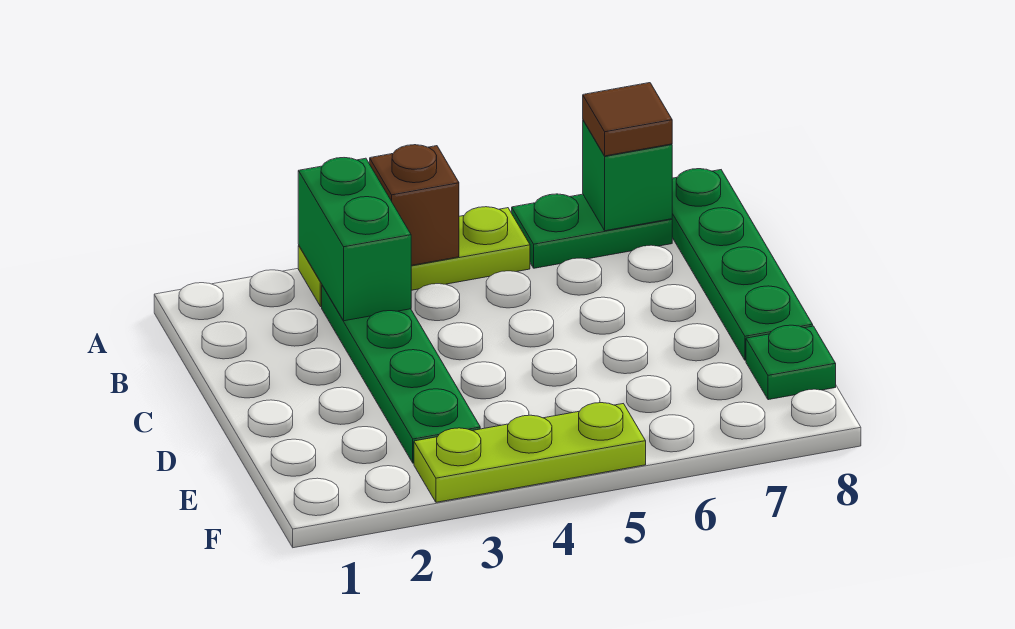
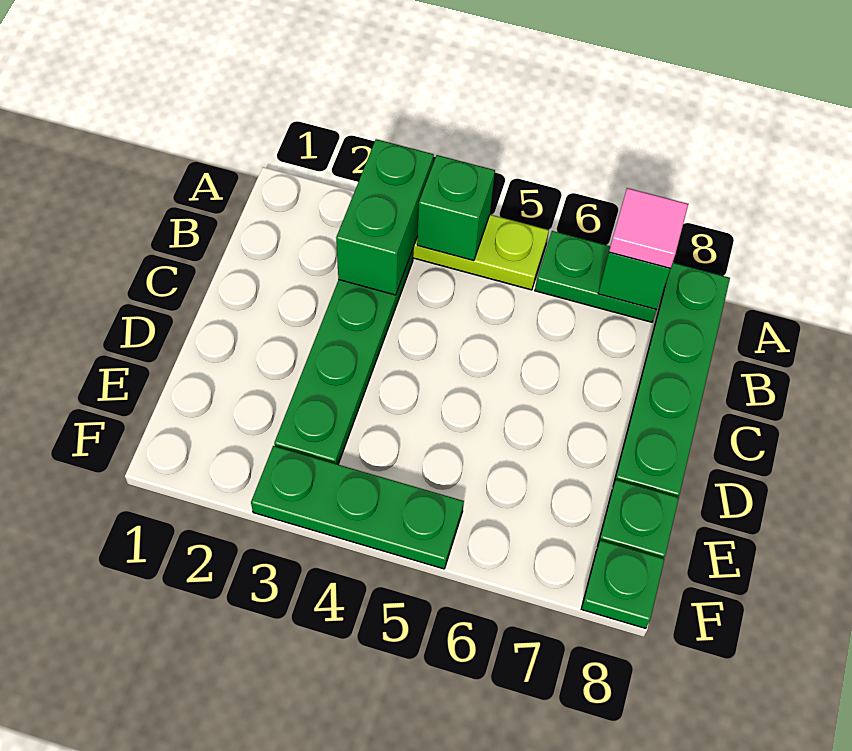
brown 1x1 brick [370,145,459,265] -> green 1x1 brick [417,155,495,261]
brown 1x1 tile [583,83,672,156] -> pink 1x1 tile [609,188,688,268]
lime 1x3 plate [414,403,646,502] -> green 1x3 plate [251,446,464,569]
none -> green 1x1 plate [581,540,664,628]

